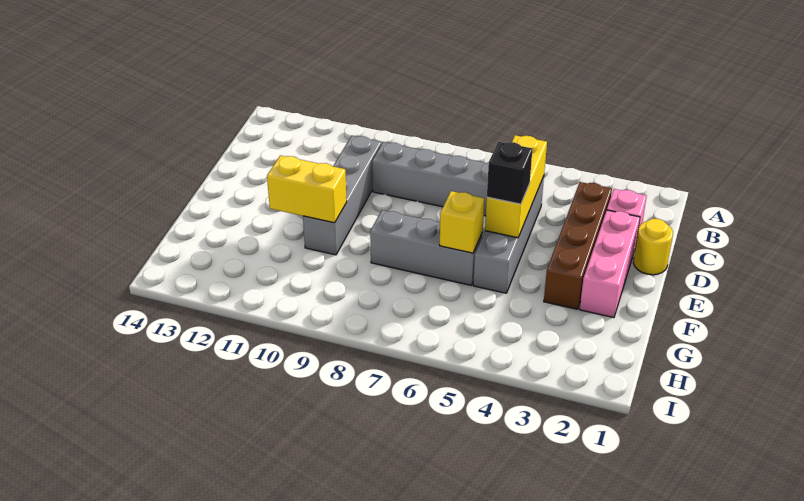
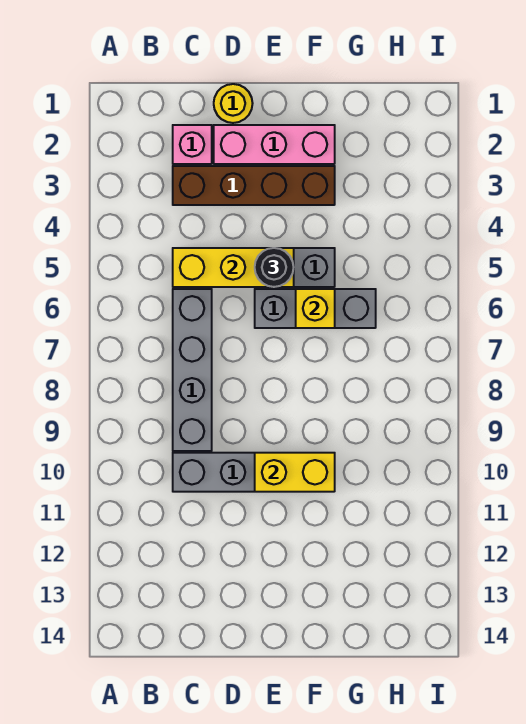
black 1x1 brick [487,142,533,204] -> black 1x1 round brick [255,248,294,287]
grey 1x3 brick [370,210,483,285] -> grey 1x3 brick turned to [255,289,376,328]
yellow 1x2 brick [267,156,347,223] -> yellow 1x2 brick turned to [255,453,335,492]

